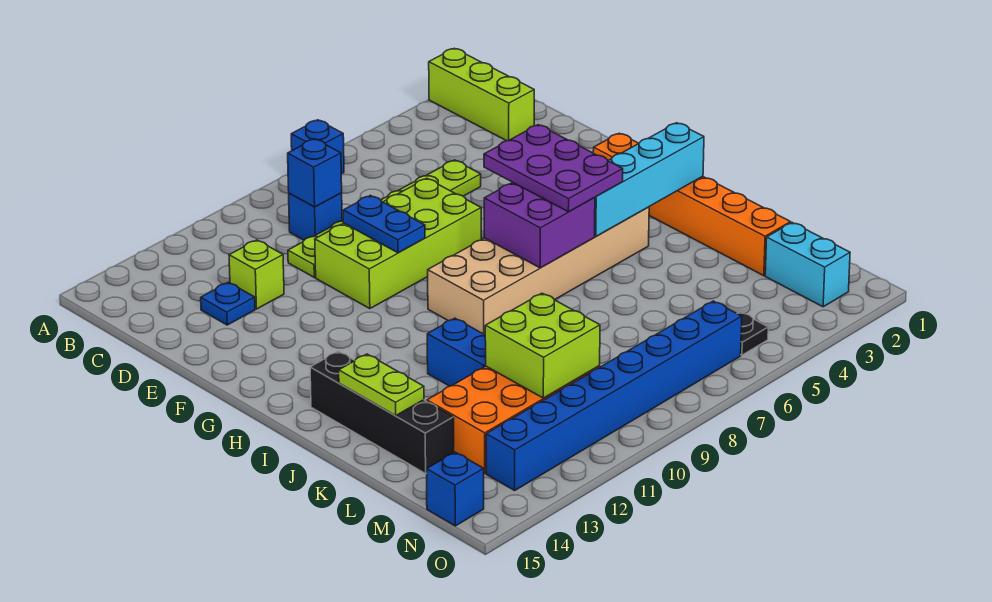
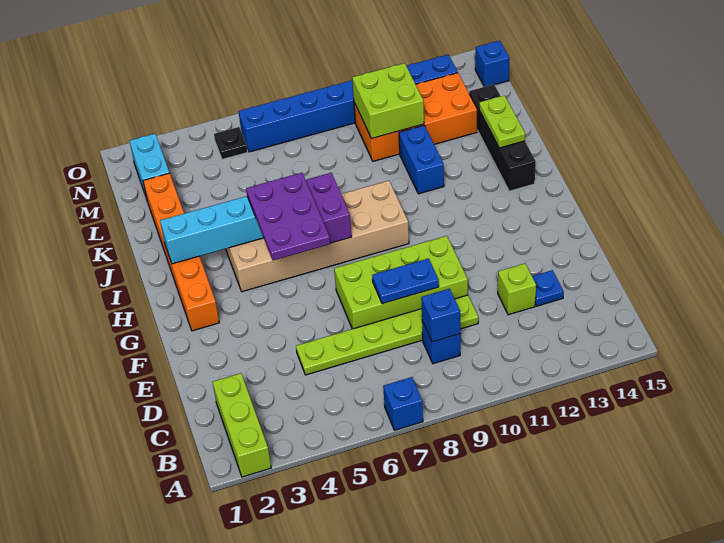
blue 1x2 plate [343,195,425,253] -> blue 1x2 plate turned to [372,258,439,304]

